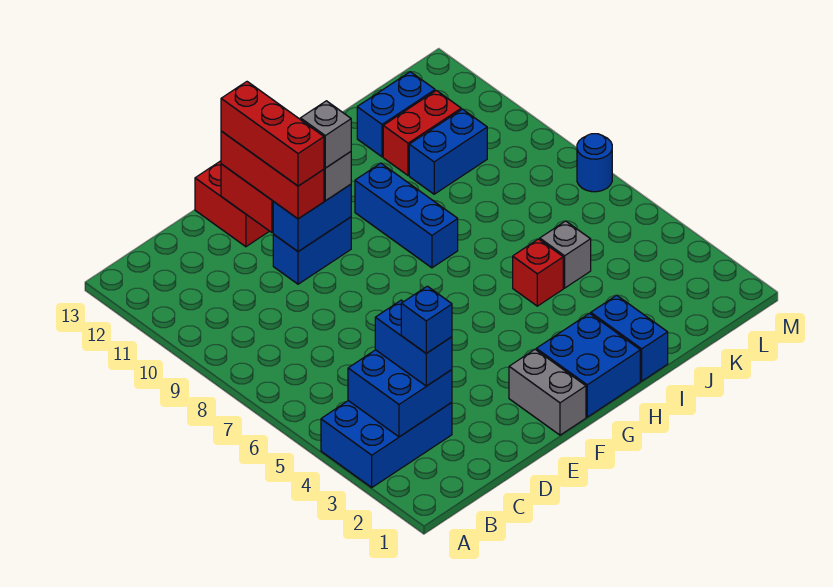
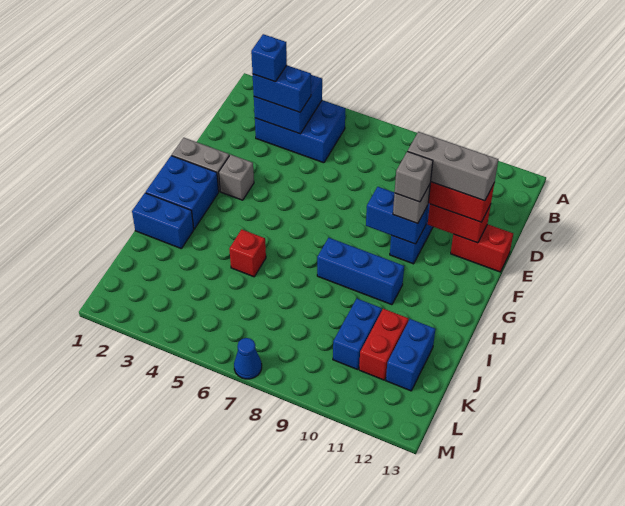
blue 2x3 brick [321,401,452,487] -> blue 2x3 brick turned to [255,100,345,163]
blue 1x2 brick [273,184,351,252] -> blue 1x2 brick turned to [366,187,428,244]
red 1x3 brick [221,82,324,186] -> grey 1x3 brick [408,132,498,201]
grey 1x1 brick [540,221,591,288] -> grey 1x1 brick moved to [219,155,254,200]
blue 1x1 round brick [577,134,612,192] -> blue 1x1 cone [234,338,262,379]

